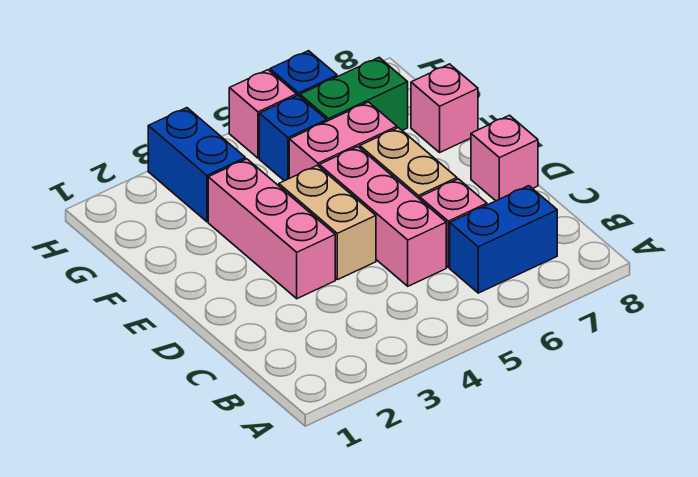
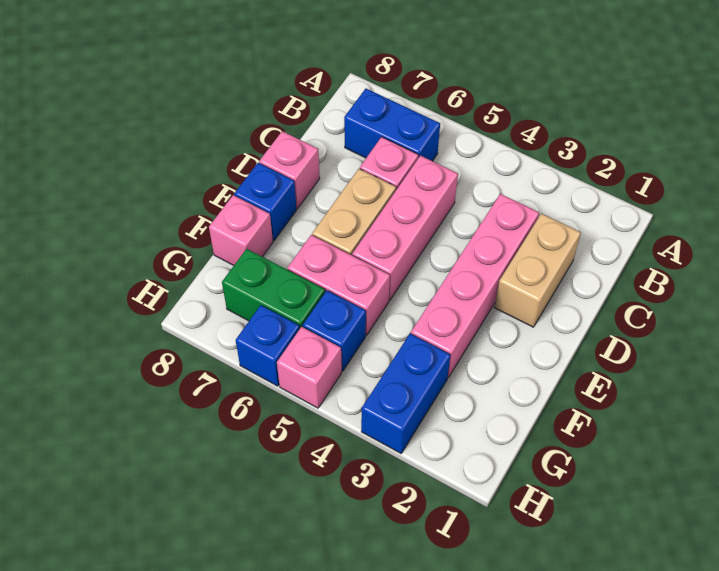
pink 1x3 brick [208,159,335,299] -> pink 1x4 brick [411,194,539,378]
tan 1x2 brick [279,166,376,280] -> tan 1x2 brick moved to [494,214,581,327]
none -> blue 1x1 brick [234,163,297,241]

